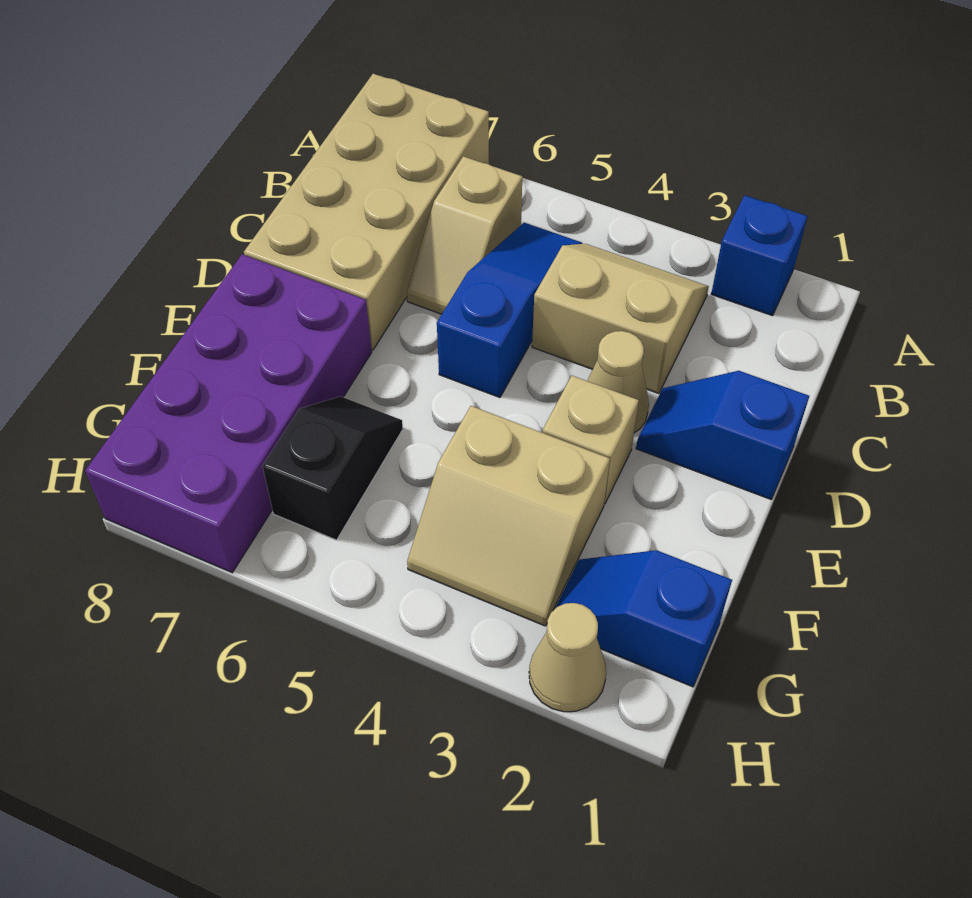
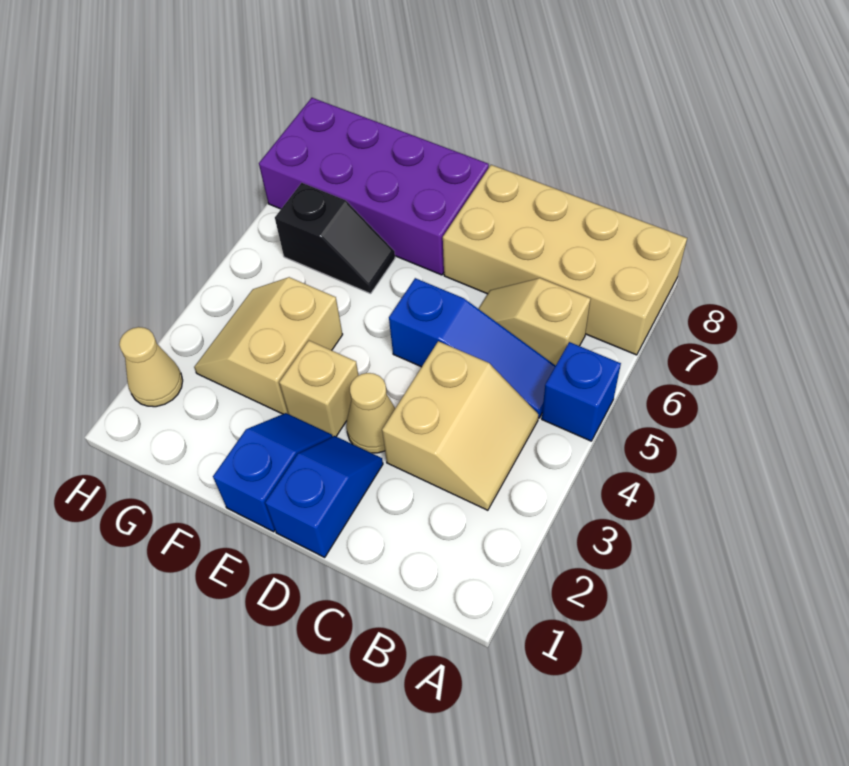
blue 1x1 brick [711,195,808,316] -> blue 1x1 brick moved to [542,342,621,441]
blue 1x2 slope [555,550,732,687] -> blue 1x2 slope moved to [213,413,333,532]

